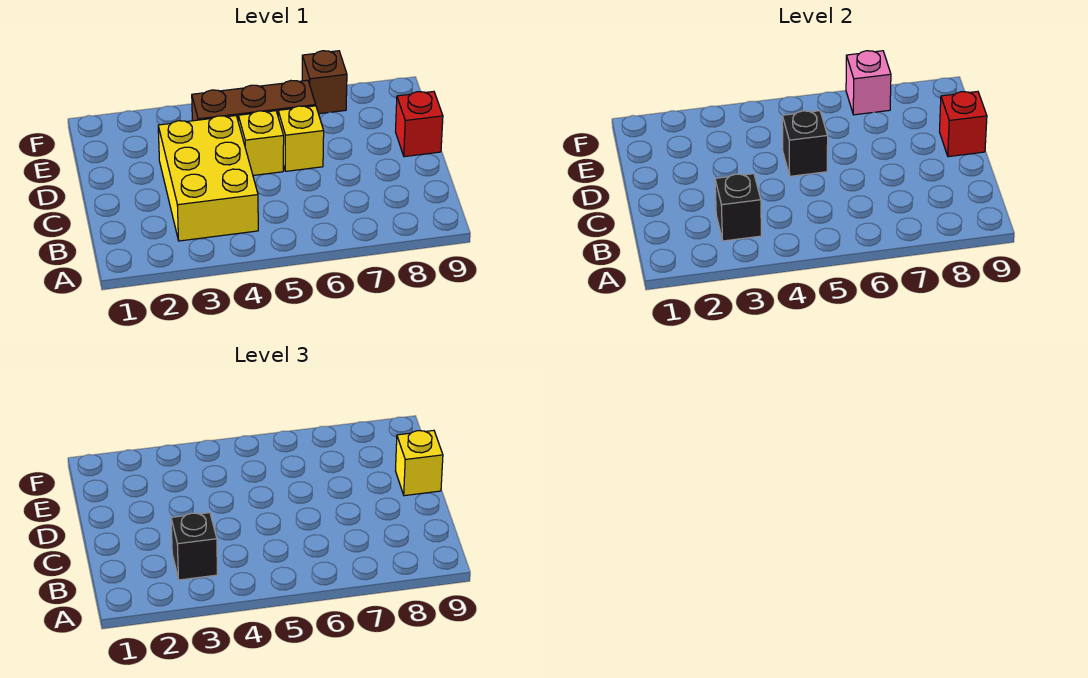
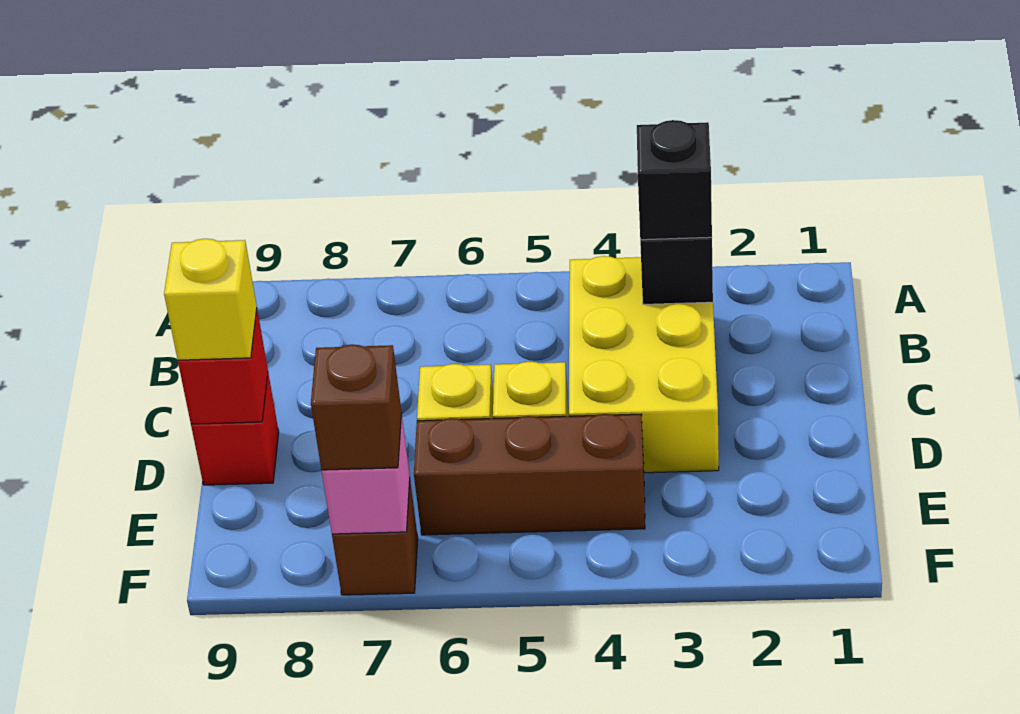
black 1x1 brick [782,111,828,176] -> none
none -> brown 1x1 brick [311,345,402,470]

